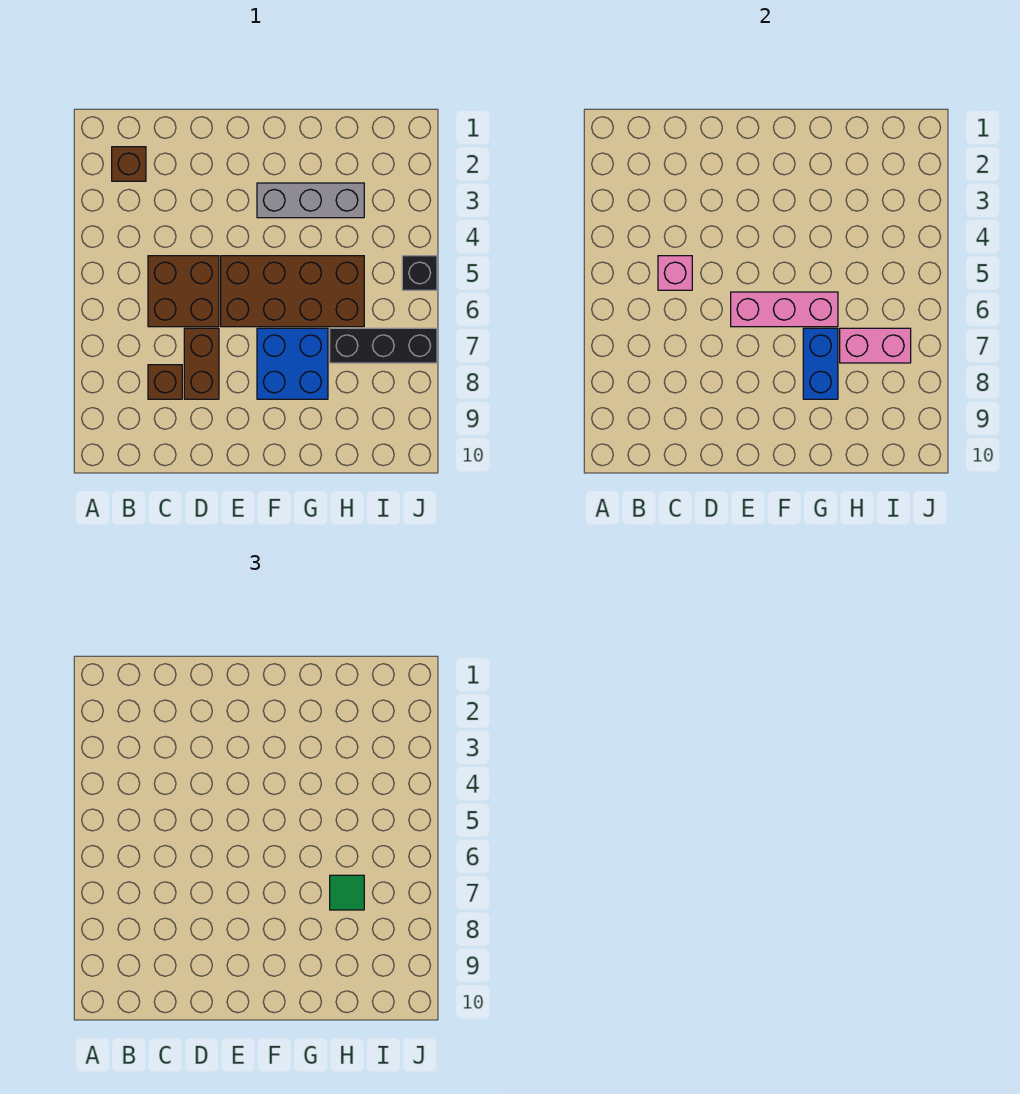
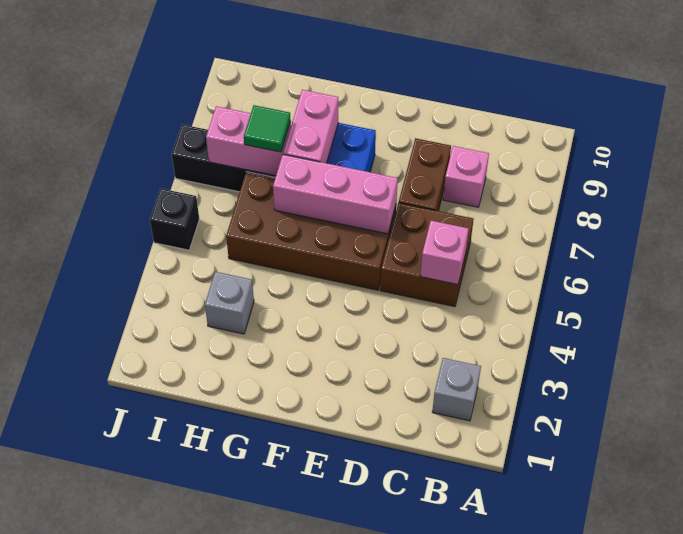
brown 1x1 brick [112,147,146,181] -> grey 1x1 brick [432,358,481,421]
brown 1x1 brick [148,365,182,399] -> pink 1x1 brick [443,146,489,207]
grey 1x3 brick [257,183,364,218] -> grey 1x1 brick [205,272,254,334]
blue 1x2 brick [803,328,838,399] -> pink 1x2 brick [283,90,338,163]

